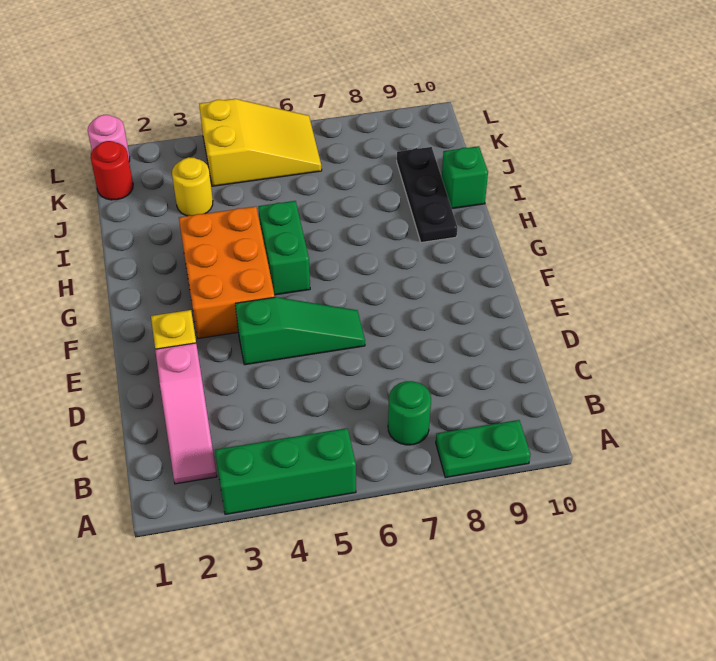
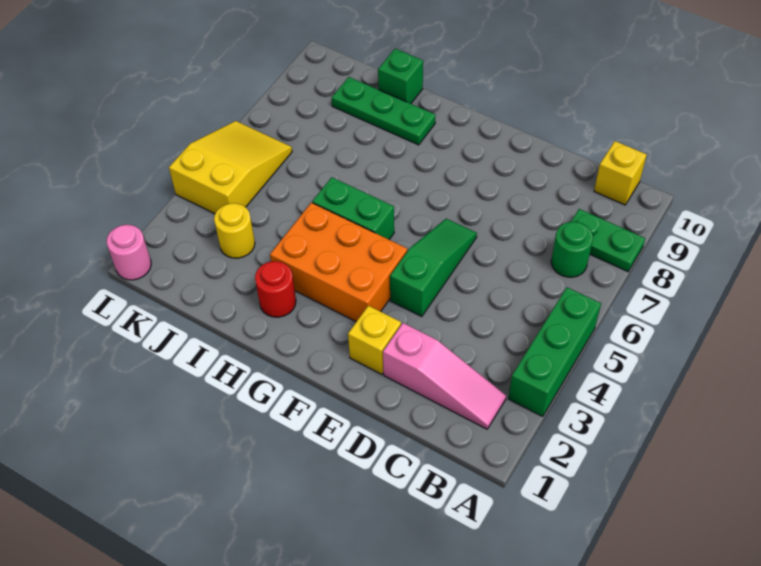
green 1x2 plate [436,420,530,478] -> green 1x2 plate turned to [571,209,645,272]
none -> yellow 1x1 brick [594,141,647,205]
black 1x3 plate [397,147,458,242] -> green 1x3 plate [332,77,435,145]
red 1x1 round brick [91,141,133,200] -> red 1x1 round brick moved to [255,261,296,317]

